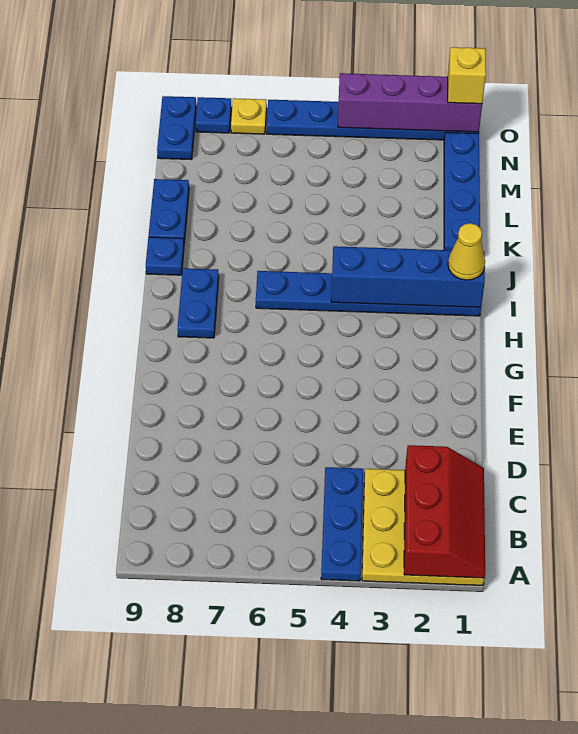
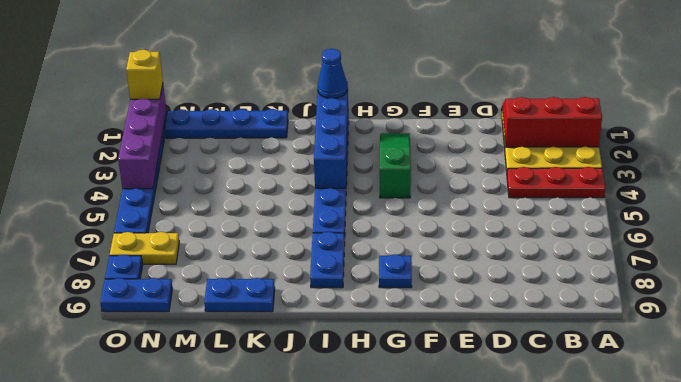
blue 1x3 plate [321,467,363,581] -> red 1x3 plate [507,167,605,198]
none -> green 1x3 slope [380,133,411,198]
blue 1x2 plate [177,268,219,338] -> blue 1x2 plate turned to [310,232,345,288]
yellow 1x1 cone [448,223,485,280] -> blue 1x1 cone [318,49,347,98]
blue 1x1 plate [146,237,184,275] -> blue 1x1 plate moved to [379,254,412,288]
yellow 1x1 plate [231,98,267,134] -> yellow 1x2 plate [110,232,179,264]

